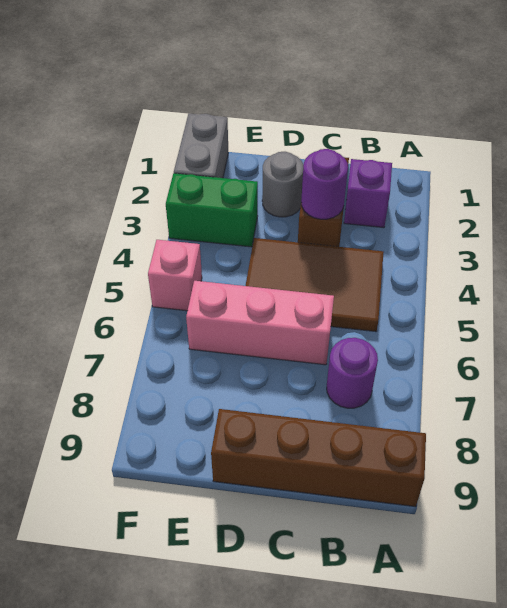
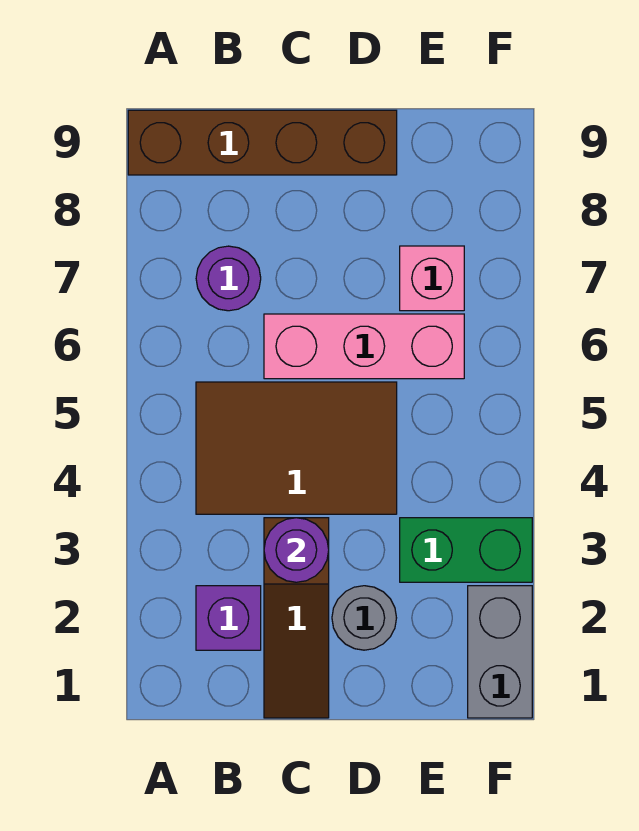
pink 1x1 brick [148,240,202,311] -> pink 1x1 brick moved to [400,246,464,311]

